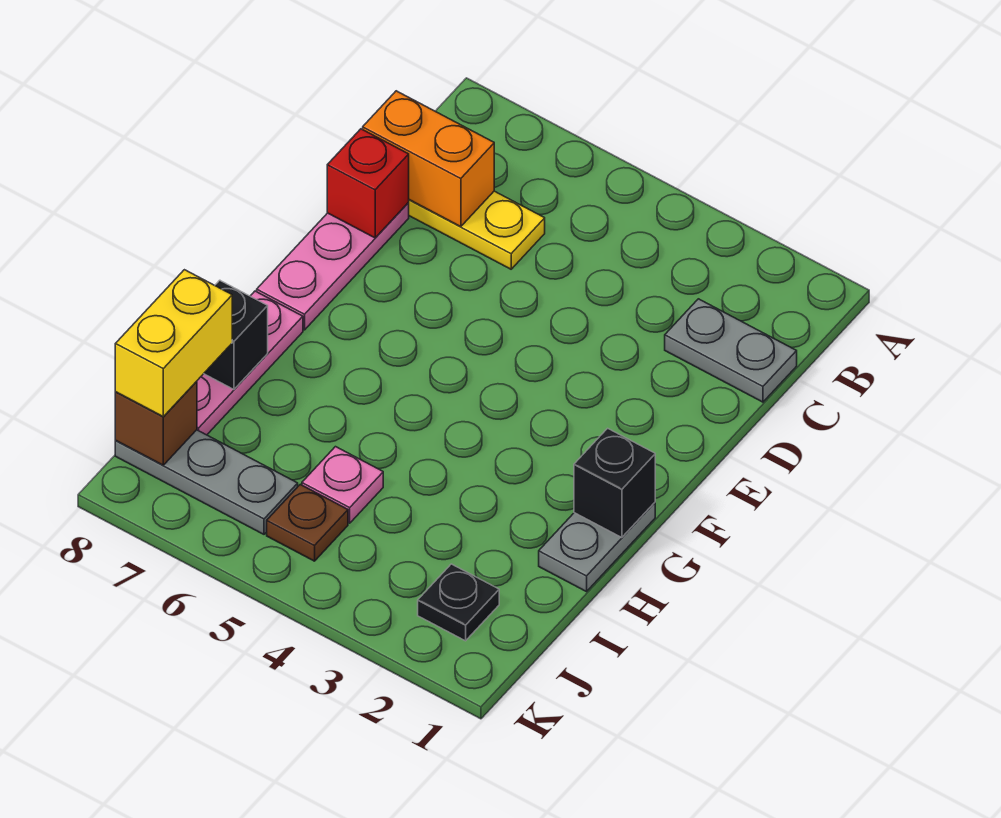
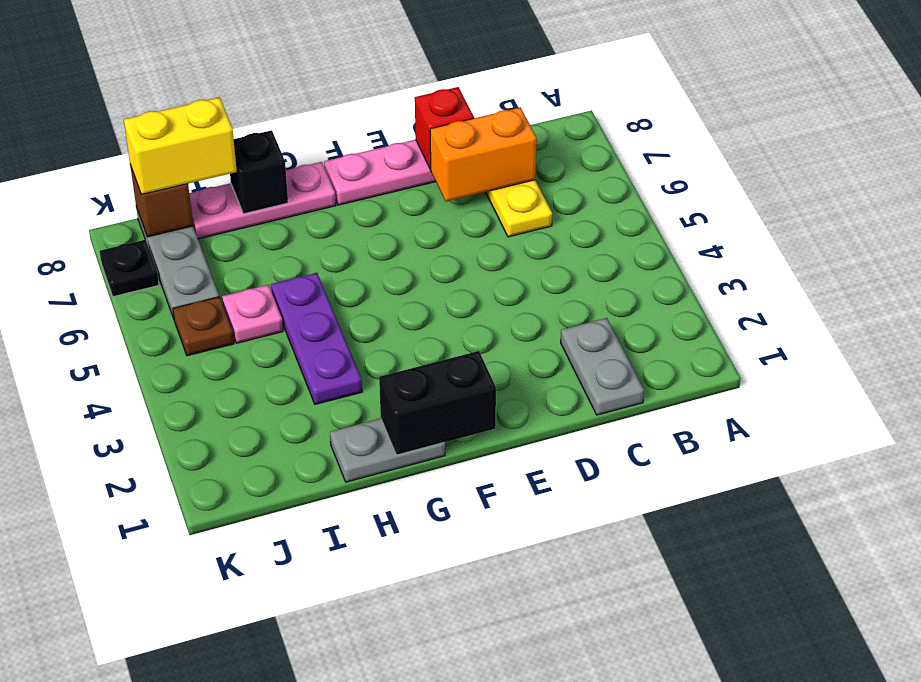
orange 1x2 brick [363,91,494,227] -> orange 1x2 brick turned to [430,107,537,201]
black 1x1 brick [574,428,655,538] -> black 1x2 brick [379,351,496,455]
none -> purple 1x3 plate [271,273,362,404]
black 1x1 plate [418,564,499,641] -> black 1x1 plate moved to [100,240,159,297]

